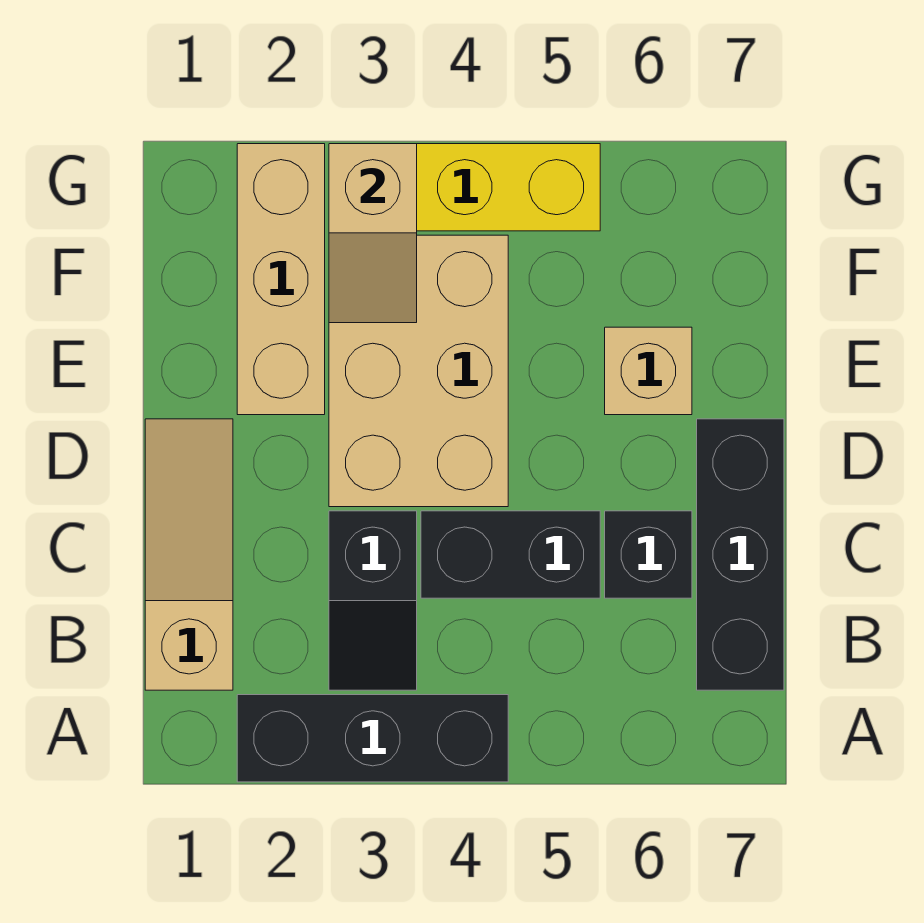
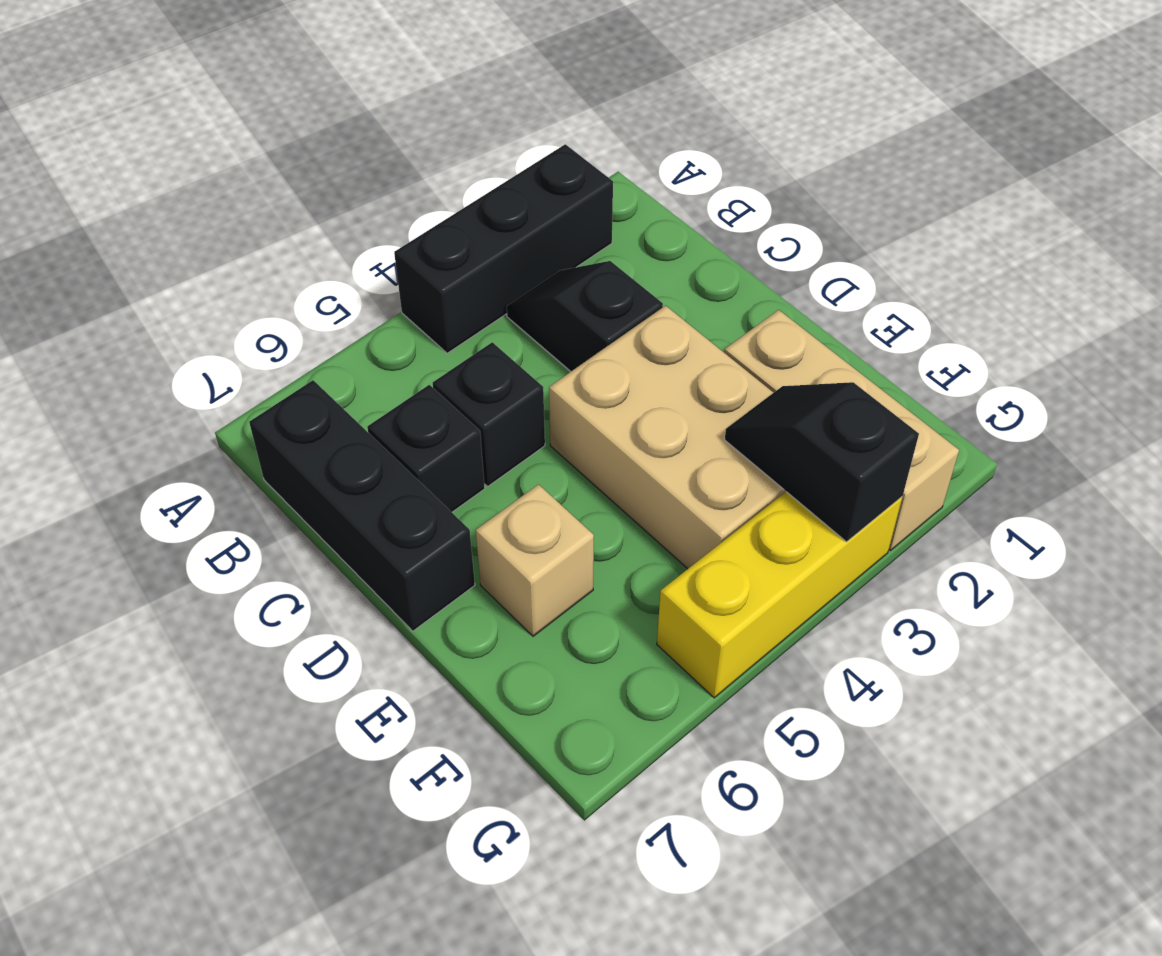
tan 1x3 slope [145,419,233,690] -> none
black 1x2 brick [421,511,600,598] -> black 1x1 brick [433,342,545,486]
tan 1x2 slope [329,144,417,323] -> black 1x2 slope [725,382,919,542]

